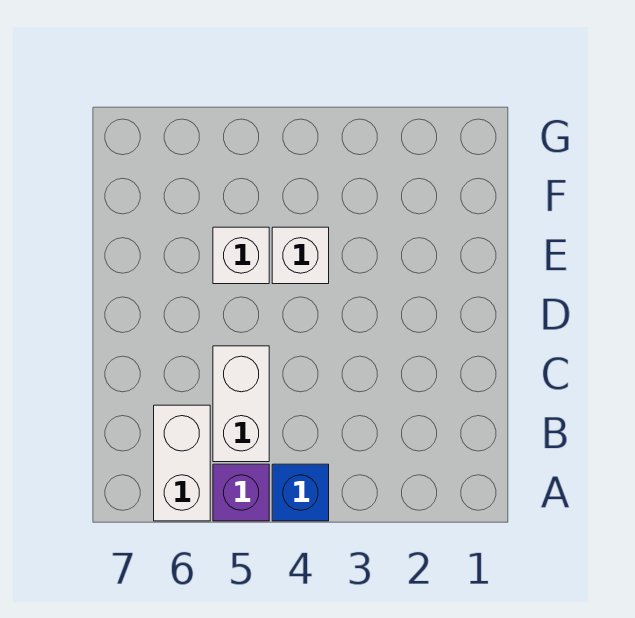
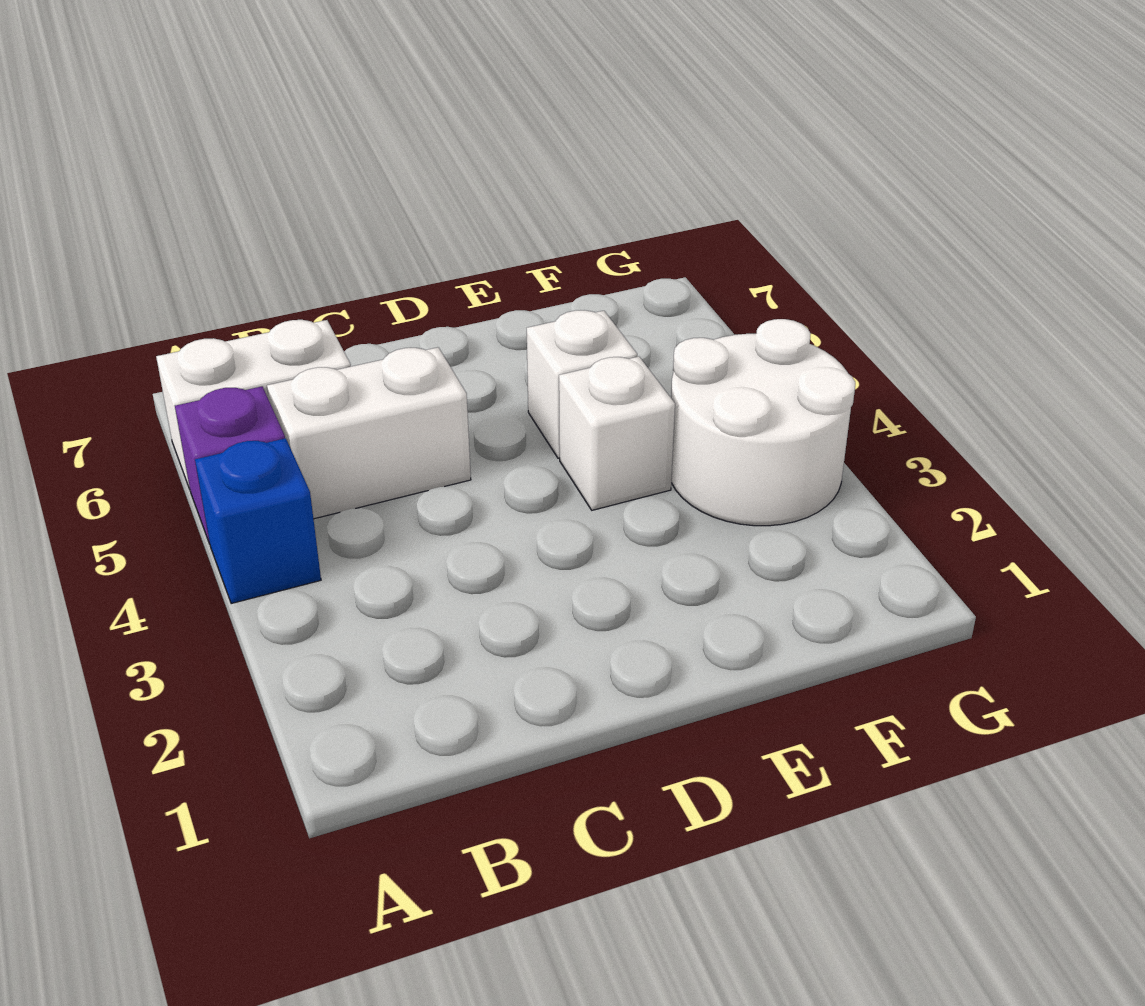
none -> white 2x2 round brick [671,319,855,526]

